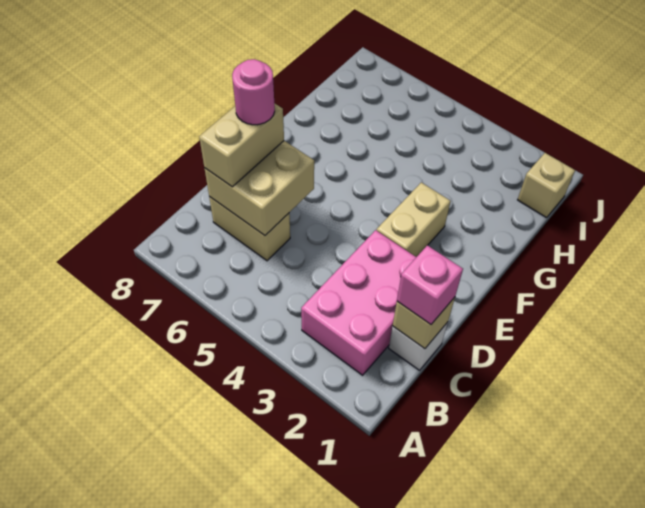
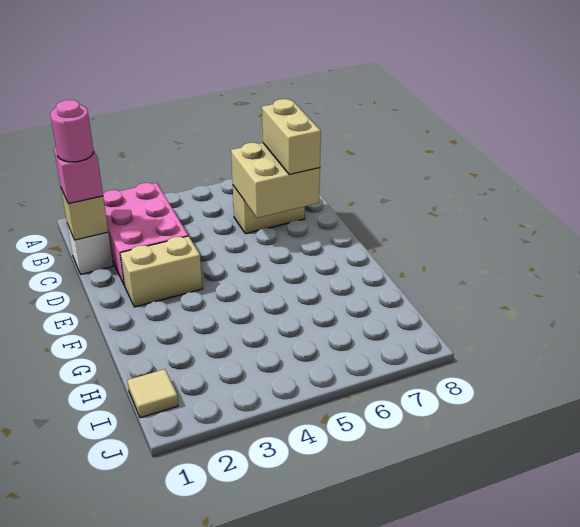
pink 1x1 round brick [232,59,275,125] -> pink 1x1 round brick moved to [50,100,94,162]
tan 1x2 brick [377,182,451,257] -> tan 1x2 brick turned to [120,236,203,307]
tan 1x1 brick [518,153,575,218] -> tan 1x1 tile [127,369,178,418]

